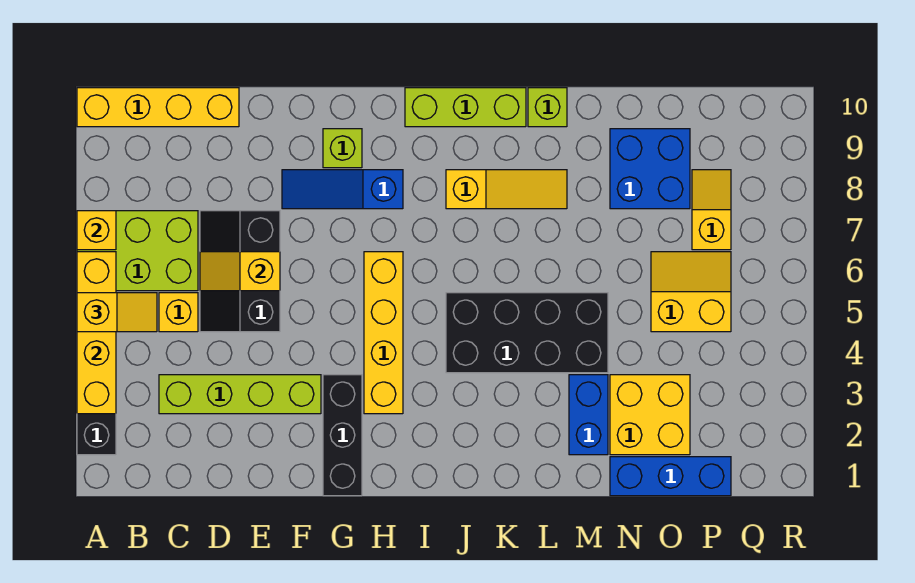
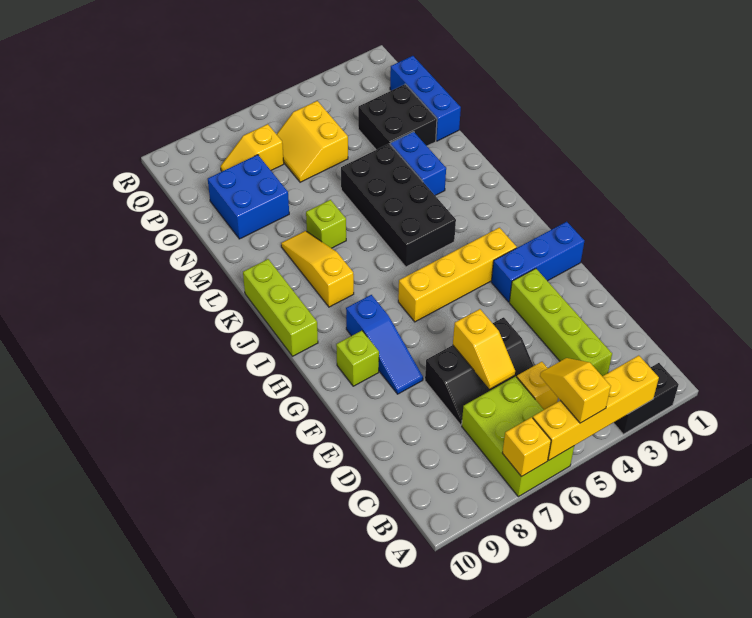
yellow 1x4 brick [77,88,239,127] -> none
black 1x3 brick [323,375,362,496] -> blue 1x3 brick [491,222,584,302]
lime 1x1 brick [528,88,567,127] -> lime 1x1 brick moved to [306,200,346,248]
blue 1x2 brick [569,375,608,455] -> blue 1x2 brick turned to [390,132,446,195]
yellow 2x2 brick [610,375,690,455] -> black 2x2 brick [358,84,437,150]

